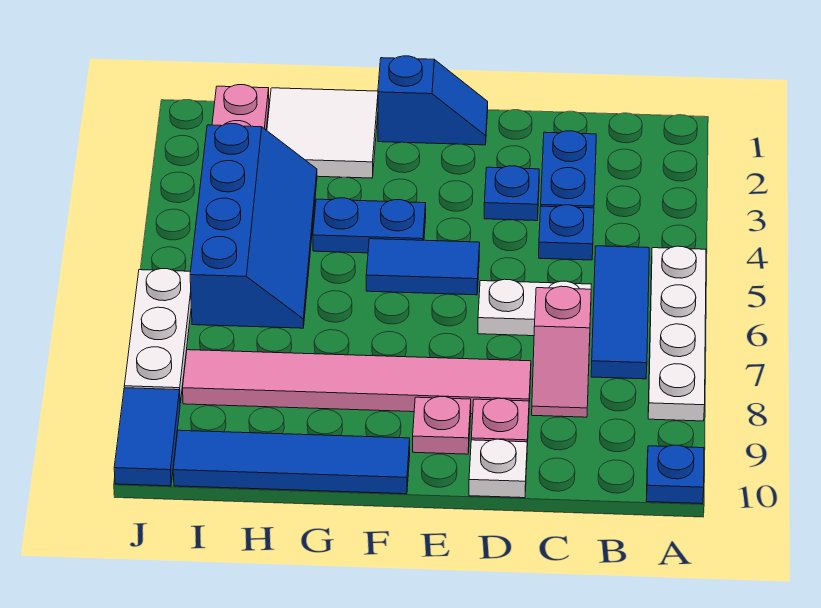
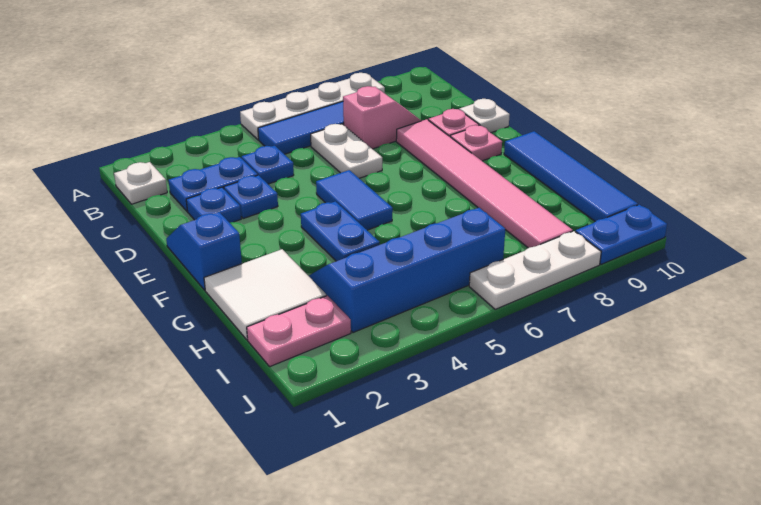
blue 1x1 plate [646,445,704,504] -> blue 1x1 plate moved to [186,187,241,223]
none -> white 1x1 plate [114,162,167,204]
blue 1x2 tile [114,388,180,486] -> blue 1x2 plate [576,205,667,264]

